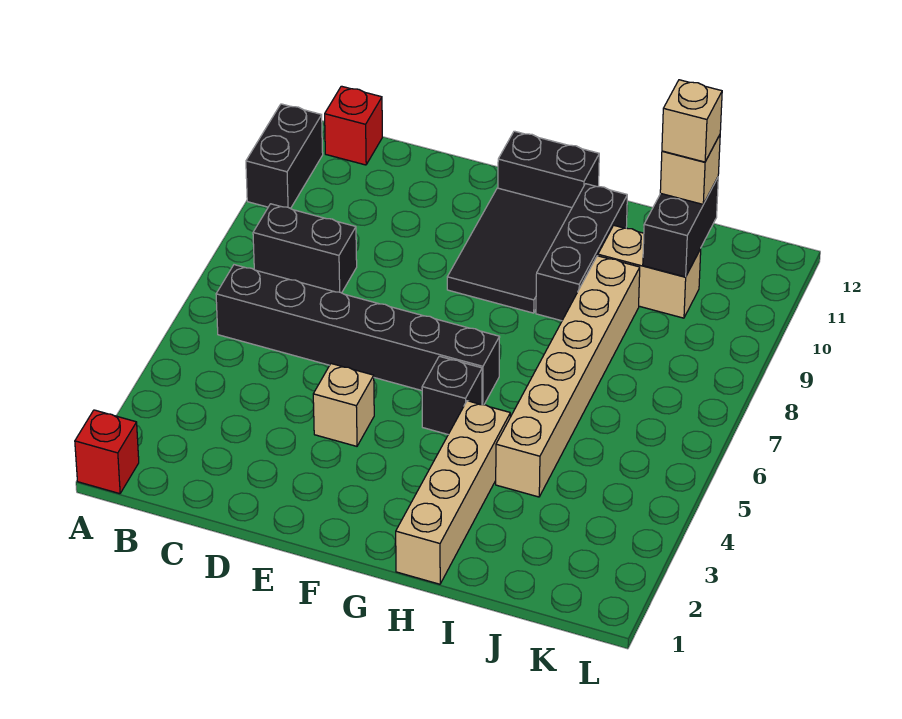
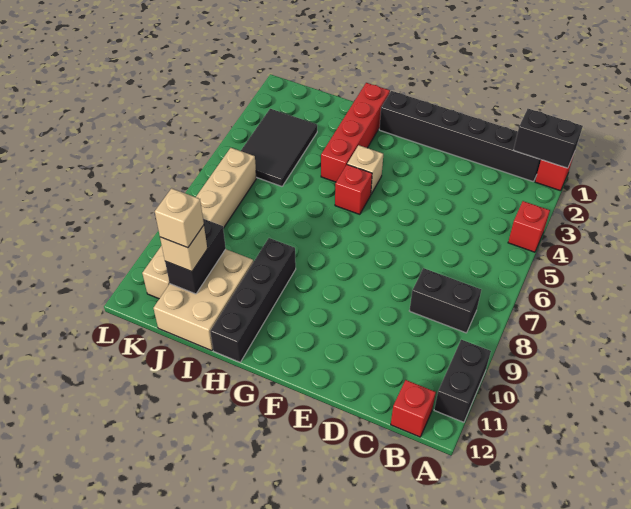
none -> red 1x1 brick [508,201,550,252]
black 1x6 brick [216,265,500,405] -> black 1x6 brick moved to [379,91,541,182]
tan 1x1 brick [313,364,374,446] -> tan 1x1 brick moved to [347,145,383,194]
black 2x3 tile [447,188,572,313] -> black 2x3 tile moved to [241,109,317,186]
black 1x2 brick [498,131,599,208] -> black 1x2 brick moved to [514,109,583,168]
black 1x1 brick [422,356,482,434] -> red 1x1 brick [335,165,372,214]
tan 1x4 brick [396,401,510,584] -> red 1x4 brick [321,83,390,182]
black 1x3 brick [536,184,627,321] -> black 1x4 brick [210,238,296,362]
tan 1x6 brick [496,256,640,497] -> tan 1x6 brick moved to [142,148,257,299]
tan 1x2 brick [598,225,701,318] -> tan 2x3 brick [153,249,254,351]

